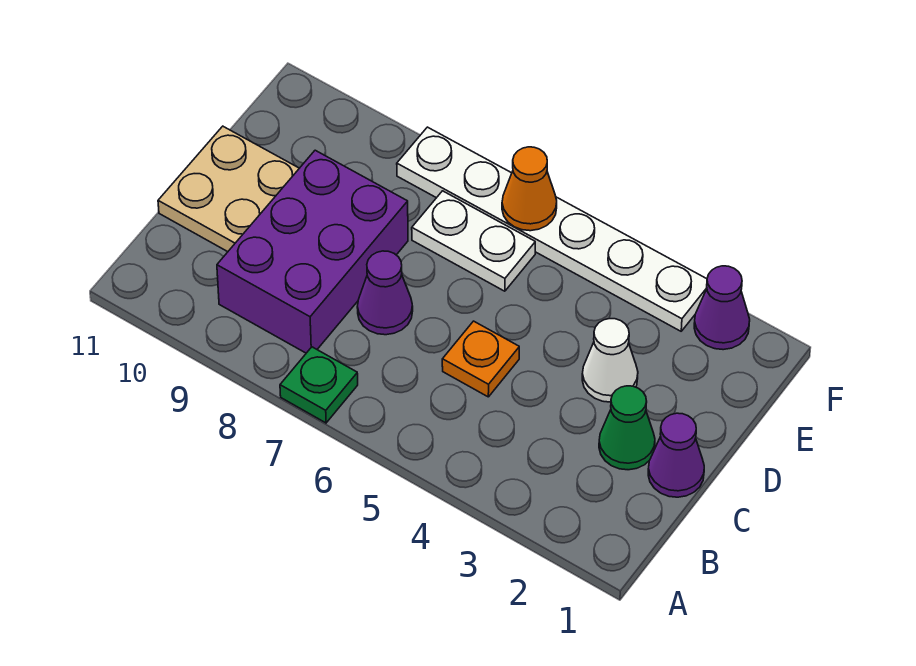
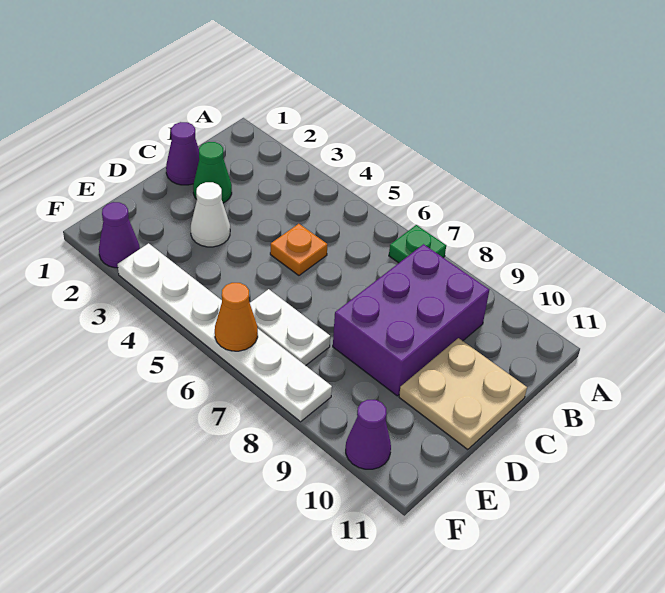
purple 1x1 cone [357,251,413,335] -> purple 1x1 cone moved to [346,400,391,469]

